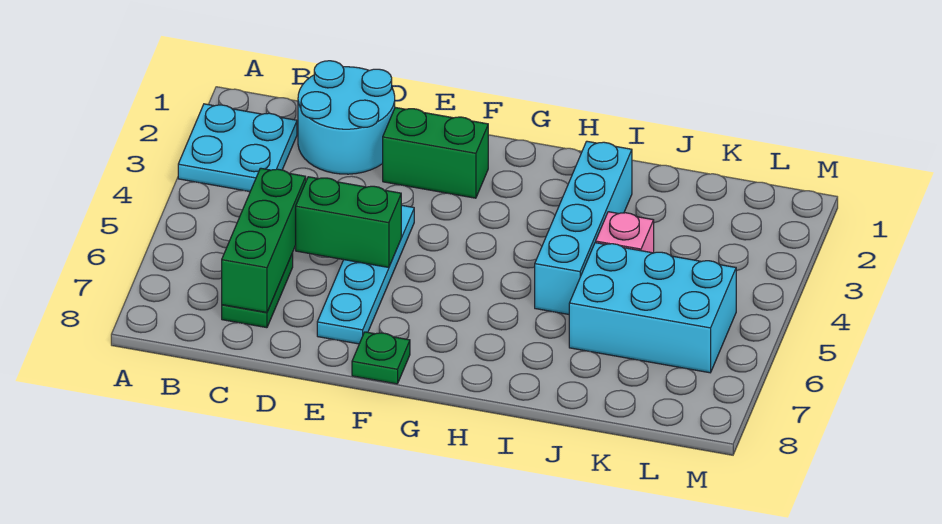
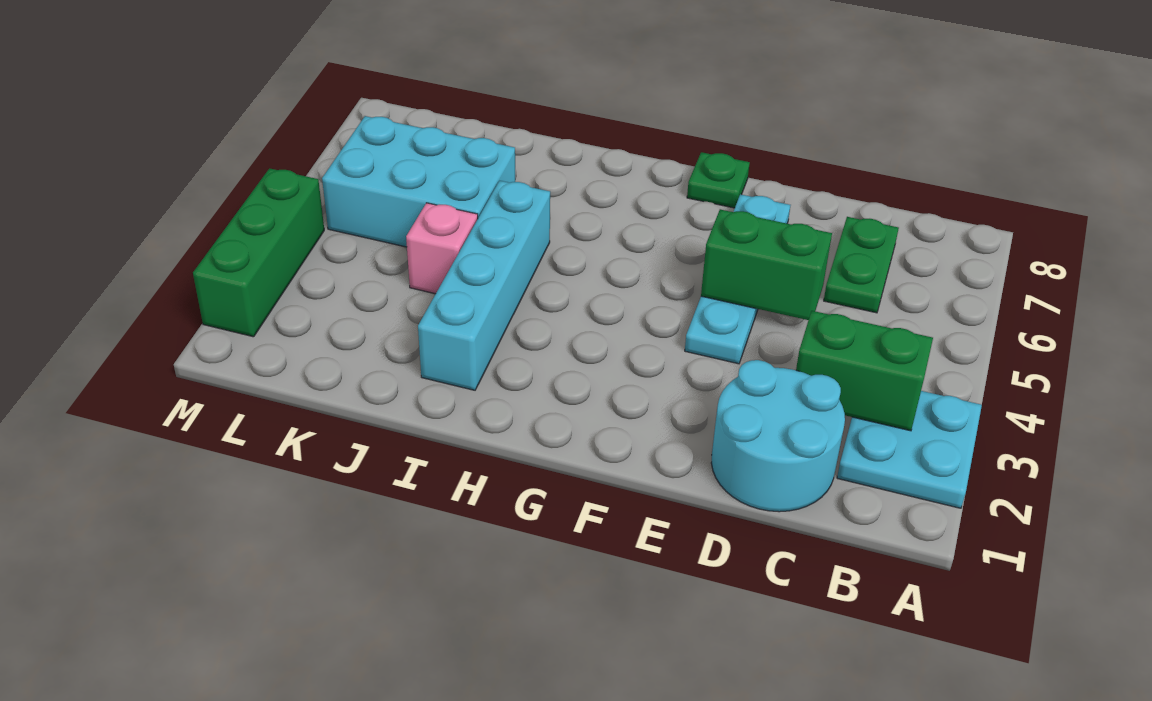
green 1x3 brick [222,168,306,312] -> green 1x3 brick moved to [193,168,324,337]
green 1x2 brick [383,107,488,198] -> green 1x2 brick moved to [796,311,933,431]

